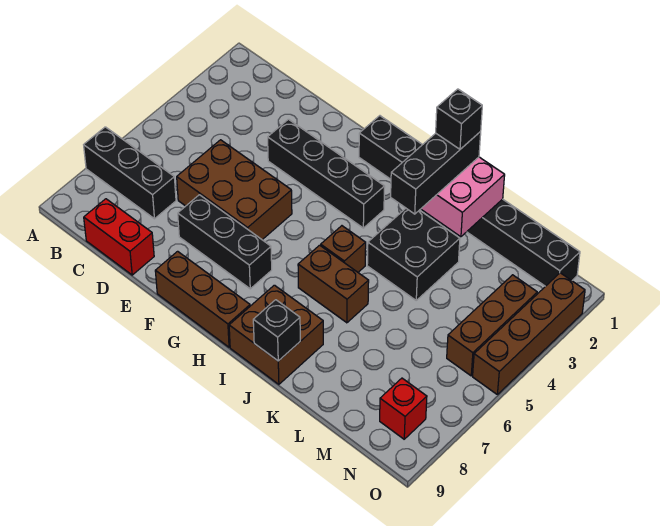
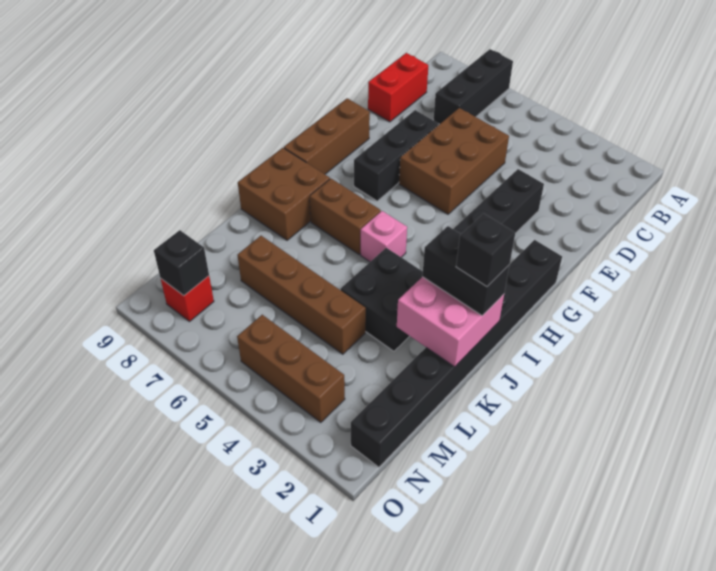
brown 1x1 brick [321,226,366,272] -> pink 1x1 brick [361,211,407,262]
brown 1x2 brick [298,245,369,323] -> brown 1x2 brick turned to [310,179,381,254]
black 1x3 brick [391,132,481,214] -> black 1x2 brick [422,226,510,316]
black 1x1 brick [253,300,300,361] -> black 1x1 brick moved to [154,230,209,296]
brown 1x4 brick [473,273,585,394] -> brown 1x4 brick moved to [237,236,366,354]

